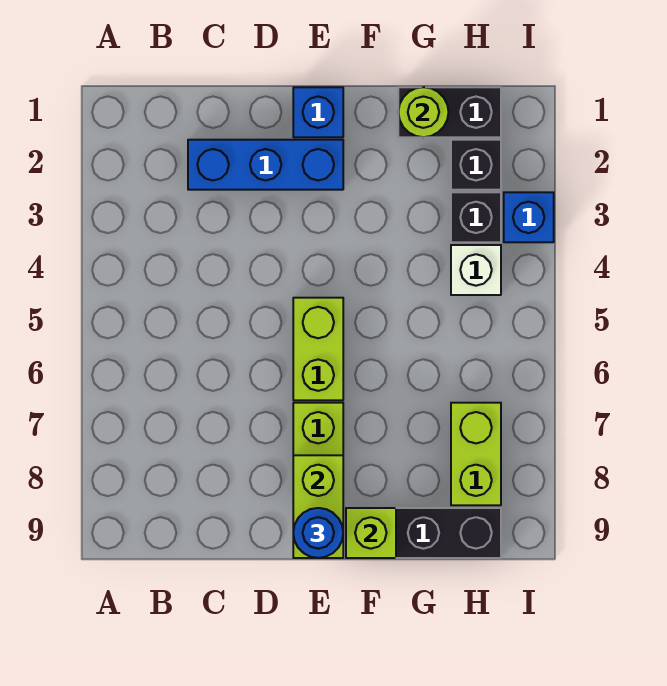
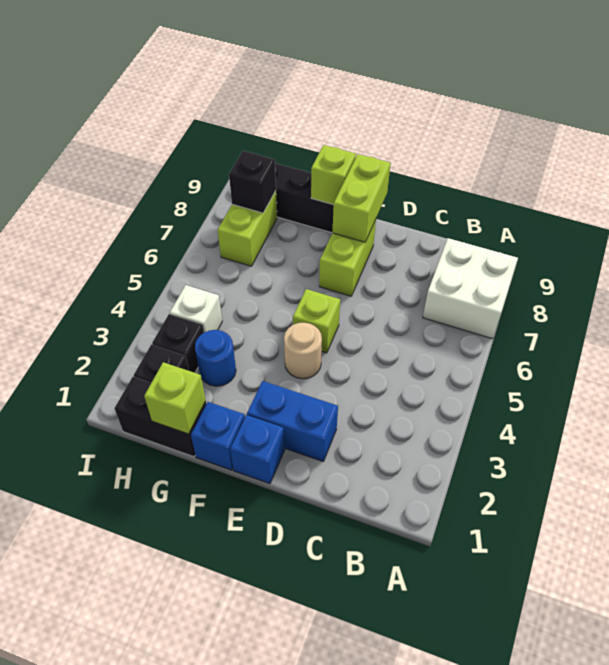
none -> white 2x2 brick [423,238,518,339]
blue 1x3 brick [188,140,343,190] -> blue 1x2 brick [247,381,338,461]
none -> tan 1x1 round brick [284,323,322,379]
lime 1x2 brick [293,298,343,400] -> lime 1x1 brick [293,289,340,353]
blue 1x1 round brick [293,508,343,558] -> blue 1x1 round brick moved to [195,330,236,386]
lime 1x1 round brick [398,87,448,137] -> lime 1x1 brick [144,362,206,434]
none -> black 1x1 brick [229,151,276,213]
blue 1x1 brick [504,192,554,242] -> blue 1x1 brick moved to [191,402,245,470]

